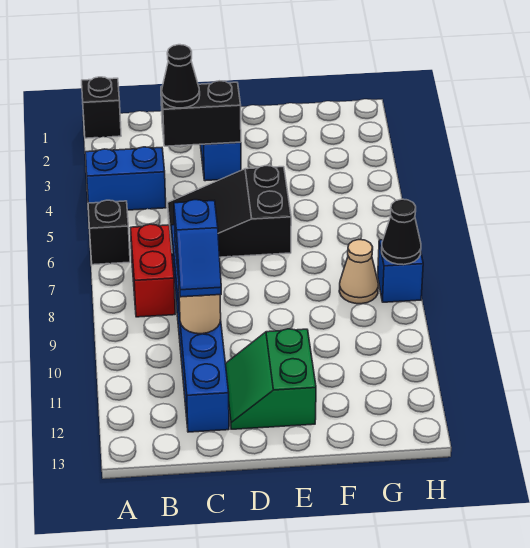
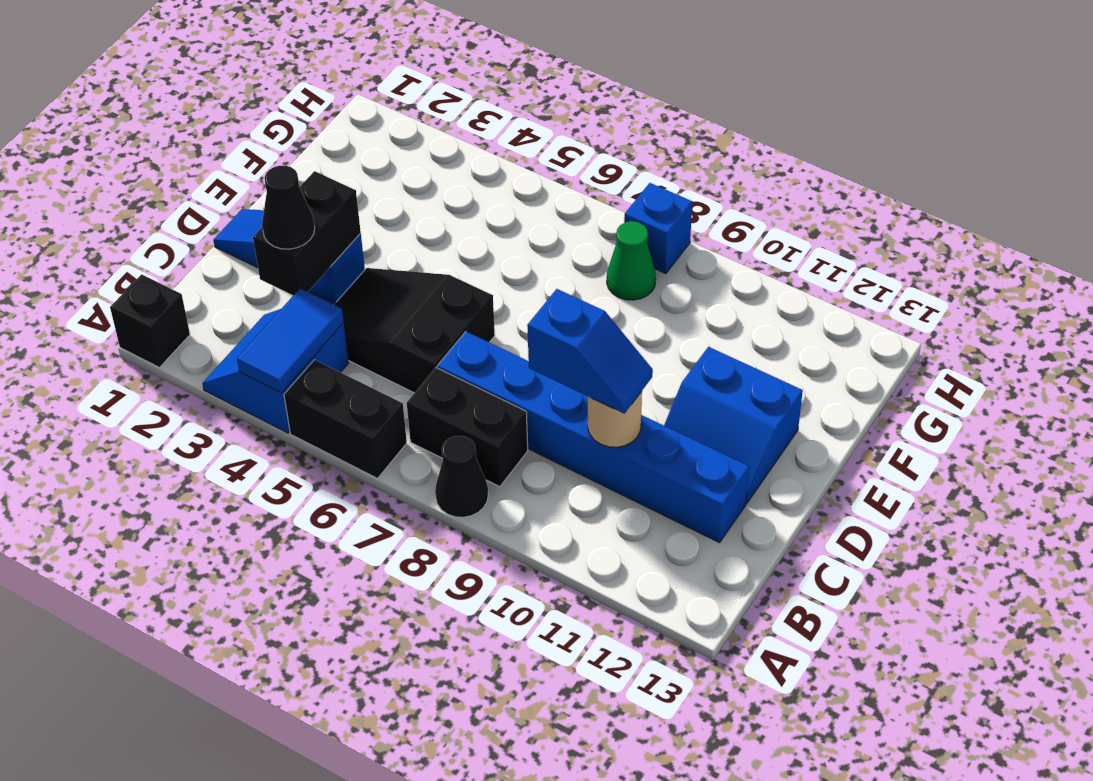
none -> blue 1x2 tile [237,289,344,393]
black 1x1 brick [88,200,130,265] -> black 1x2 brick [284,360,407,478]
red 1x2 brick [131,224,175,317] -> black 1x2 brick [407,368,528,487]
black 2x3 slope [168,166,291,257] -> black 2x3 slope turned to [334,268,495,393]
green 2x2 slope [225,329,316,429] -> blue 2x2 slope [664,347,803,503]
tan 1x1 cone [339,240,378,304] -> green 1x1 cone [607,221,656,300]
black 1x1 cone [382,199,421,265] -> black 1x1 cone moved to [435,436,488,517]

